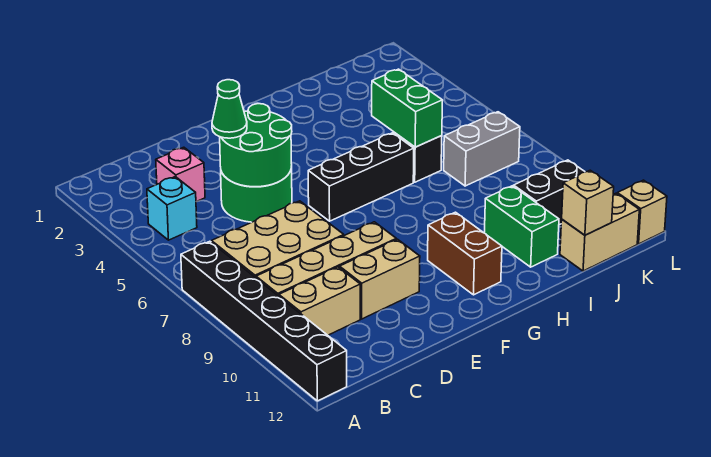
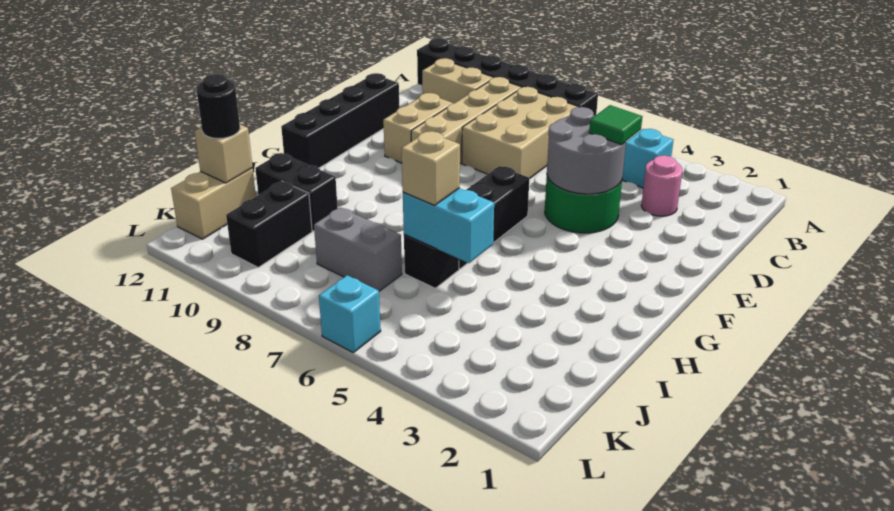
tan 1x2 brick [279,267,360,335] -> tan 1x2 brick turned to [422,58,494,103]
pink 1x1 brick [156,147,205,202] -> pink 1x1 round brick [641,155,682,216]
green 2x2 round brick [220,104,292,187] -> grey 2x2 round brick [547,107,626,194]
green 1x1 cone [212,80,247,138] -> green 1x1 tile [589,105,642,145]
none -> black 1x4 brick [281,73,399,168]
brown 1x2 brick [428,212,502,295] -> none
green 1x2 brick [372,69,443,147] -> cyan 1x2 brick [403,188,494,263]
green 1x2 brick [484,186,559,267] -> black 1x2 brick [255,153,338,231]
grey 1x2 brick [444,112,520,186] -> grey 1x2 brick turned to [314,208,402,291]
none -> black 1x1 round brick [197,74,240,139]
none -> cyan 1x1 brick [319,275,381,353]
tan 1x1 brick [617,180,667,244] -> tan 1x1 brick moved to [401,131,460,205]

